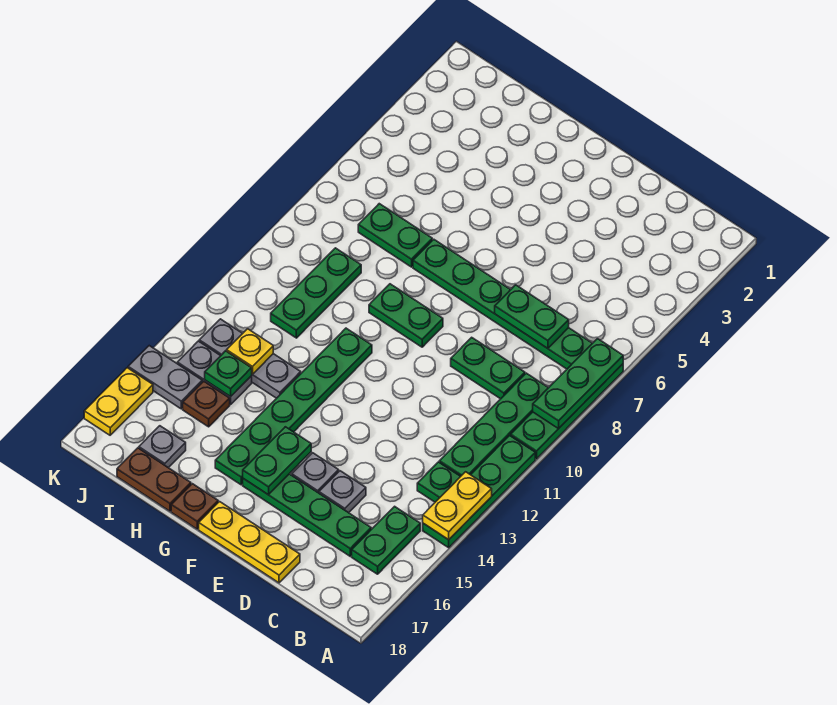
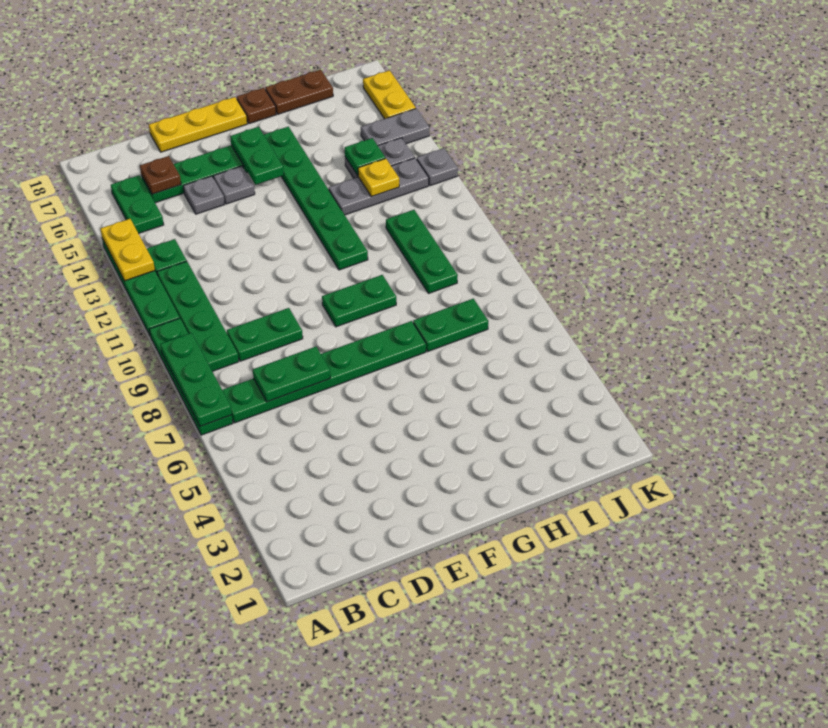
brown 1x1 plate [183,381,230,427] -> brown 1x1 plate moved to [140,156,181,194]
grey 1x1 plate [139,426,186,468] -> grey 1x1 plate moved to [417,148,458,186]

